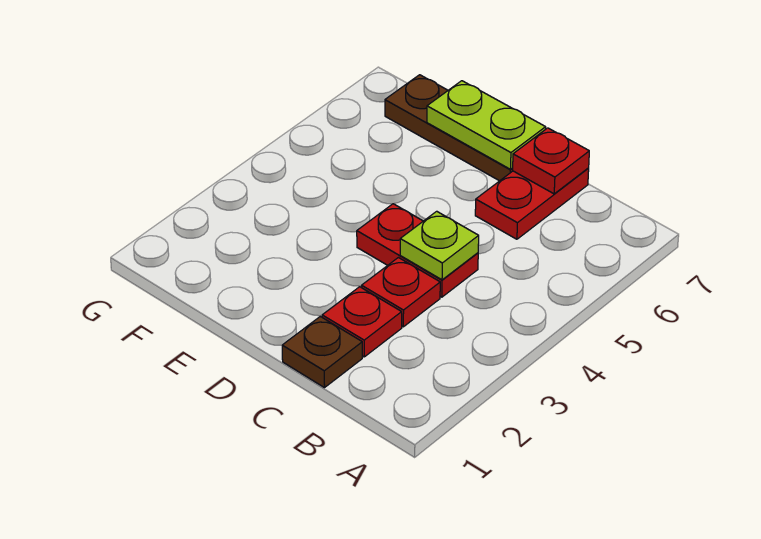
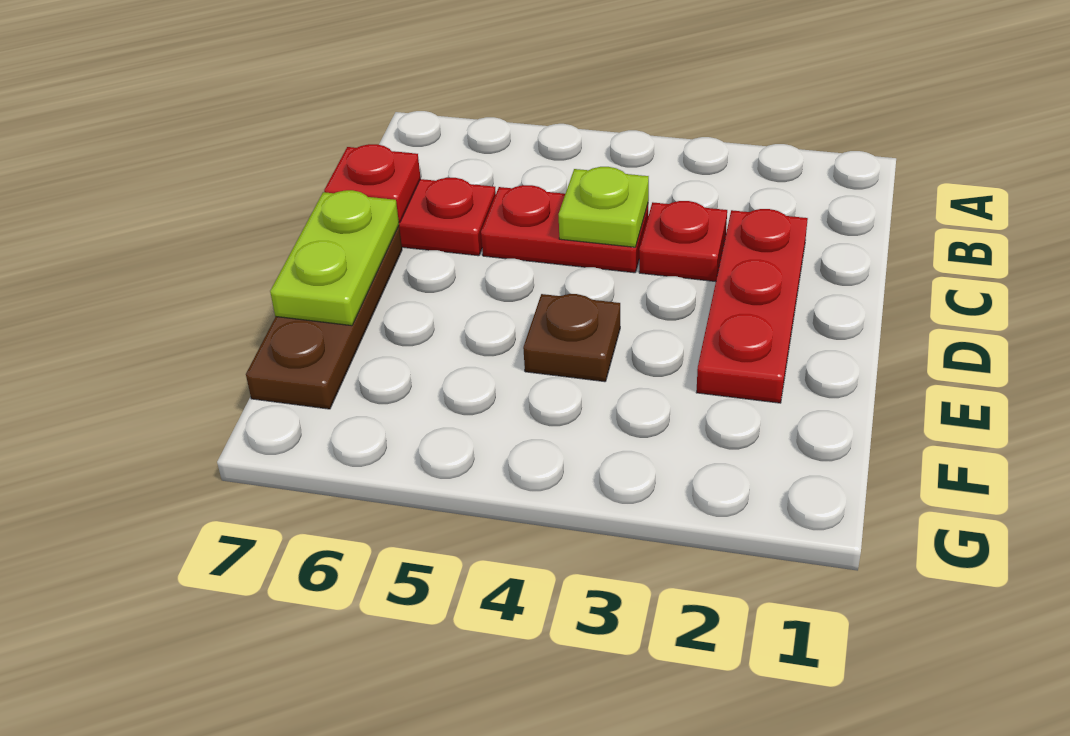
brown 1x1 plate [282,316,362,388] -> brown 1x1 plate moved to [523,294,620,382]
red 1x1 plate [322,287,402,357] -> red 1x3 plate [696,209,808,403]
red 1x2 plate [357,204,478,297] -> red 1x2 plate turned to [481,185,648,273]

